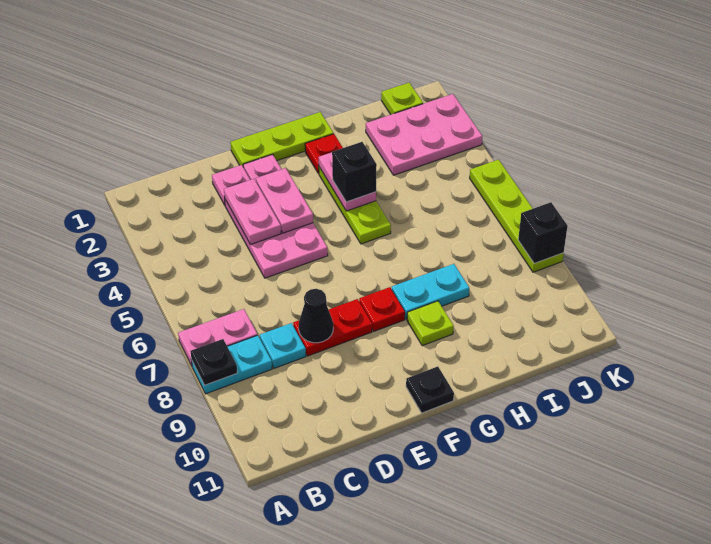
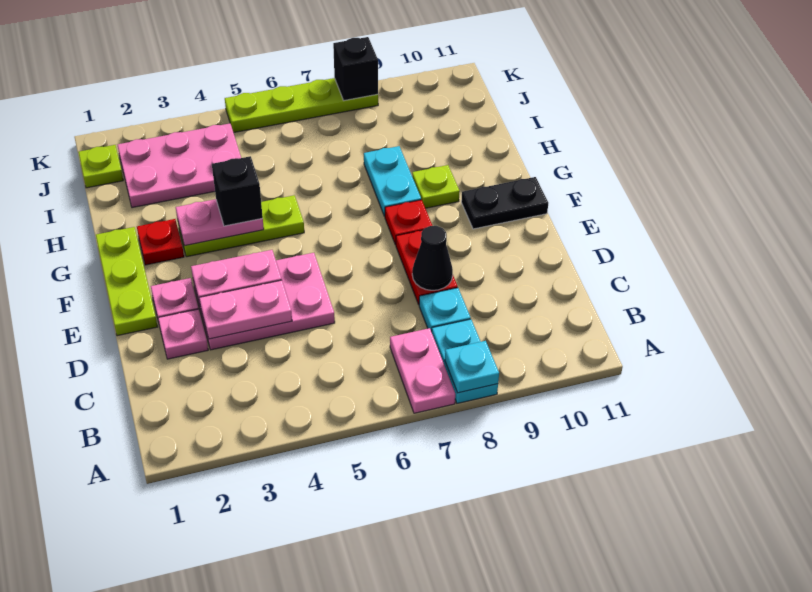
black 1x1 plate [191,339,237,385] -> cyan 1x1 plate [445,341,499,393]
black 1x1 plate [406,367,454,413] -> black 1x2 plate [461,177,548,229]
pink 2x3 plate [366,94,482,175] -> pink 2x3 plate turned to [118,123,241,208]

